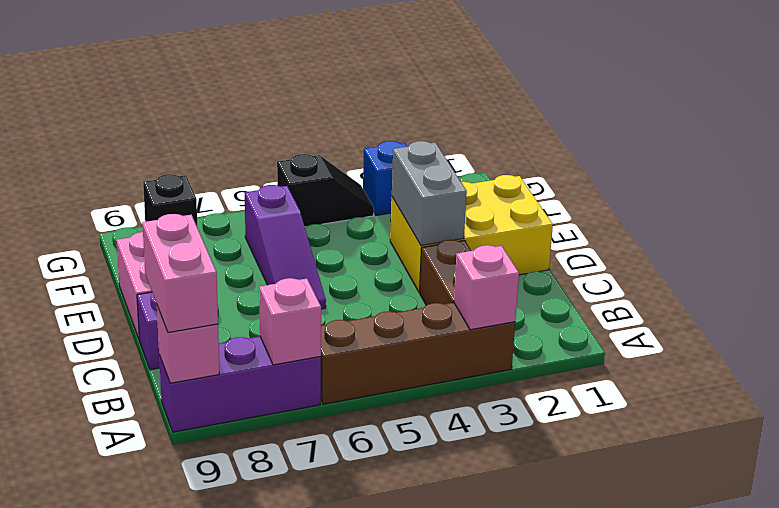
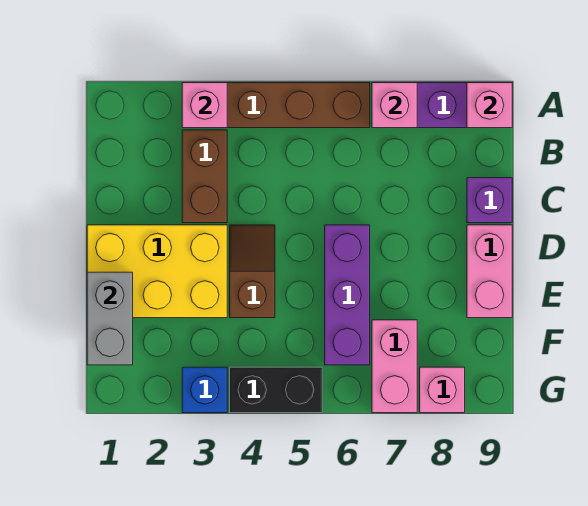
pink 1x2 brick [142,214,218,333] -> pink 1x2 brick moved to [372,320,417,413]
grey 1x2 brick [392,141,467,246] -> grey 1x2 brick moved to [87,272,133,365]
none -> brown 1x2 slope [230,225,275,318]
purple 1x3 slope [245,185,326,309] -> purple 1x3 brick [325,225,370,365]
black 1x2 slope [277,154,374,227] -> black 1x2 brick [230,367,322,413]
black 1x1 brick [143,174,197,226] -> pink 1x1 brick [420,367,465,413]

